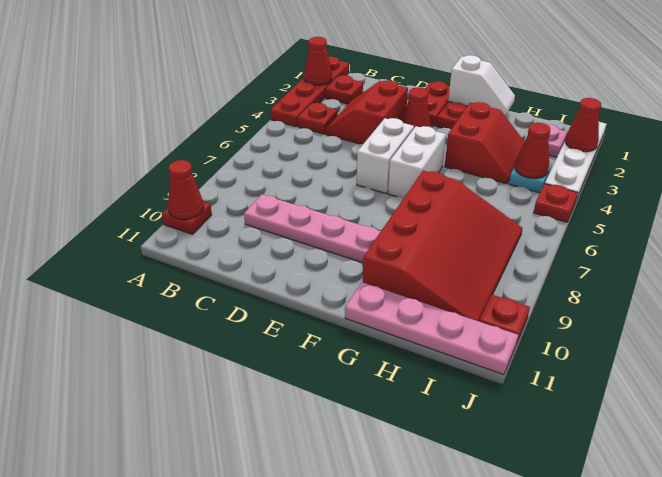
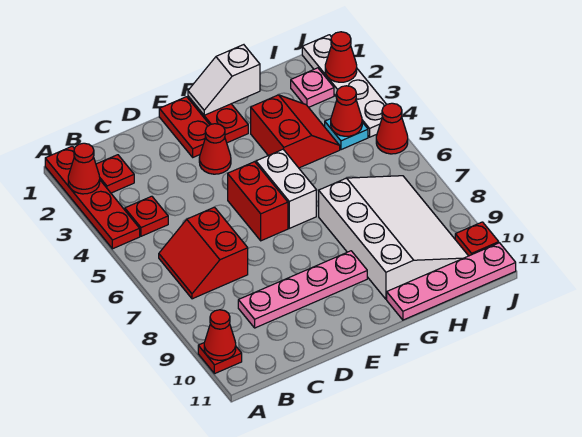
red 2x2 slope [326,80,408,144] -> red 2x2 slope moved to [159,207,248,299]
white 1x2 brick [357,118,414,193] -> red 1x2 brick [228,162,288,241]
white 1x2 slope [448,55,515,115] -> white 1x2 slope turned to [188,45,260,115]
red 3x4 slope [363,171,522,321] -> white 3x4 slope [319,176,468,299]
red 1x1 plate [533,184,578,222] -> red 1x1 cone [376,103,408,154]

